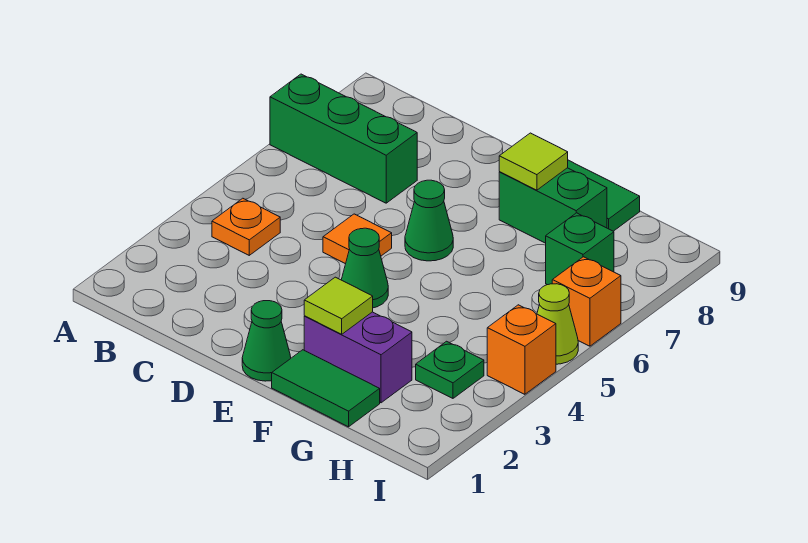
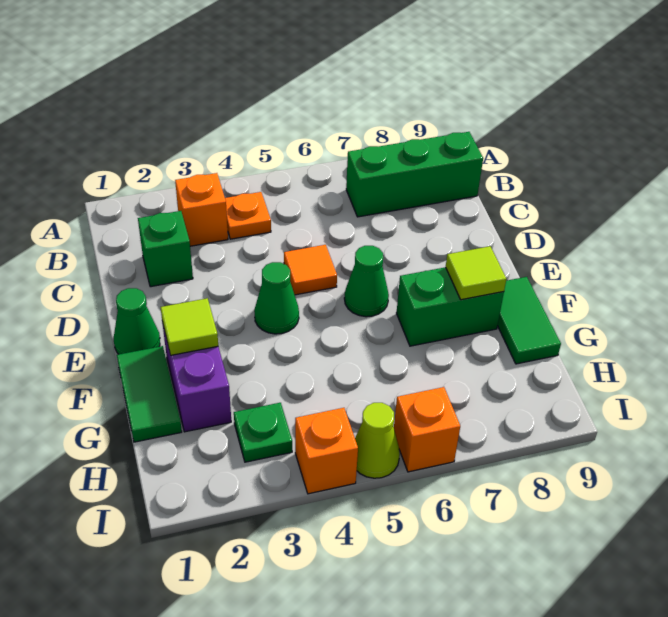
green 1x3 brick [270,74,417,203] -> green 1x3 brick turned to [346,132,483,217]
none -> orange 1x1 brick [175,173,228,246]
green 1x2 brick [499,168,607,243] -> green 1x2 brick turned to [397,267,504,346]
green 1x1 brick [546,213,614,285] -> green 1x1 brick moved to [138,211,193,287]

